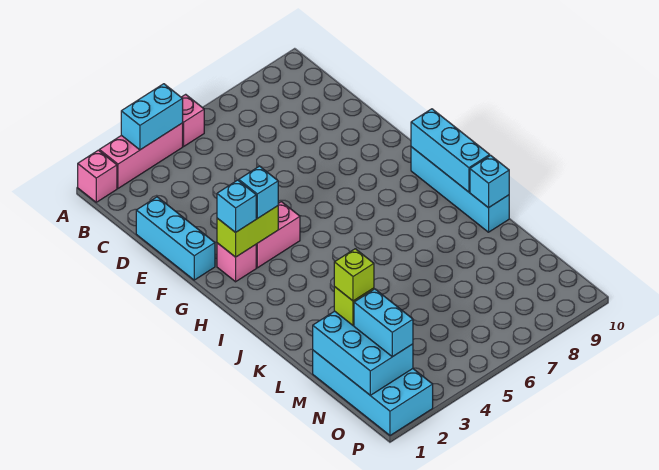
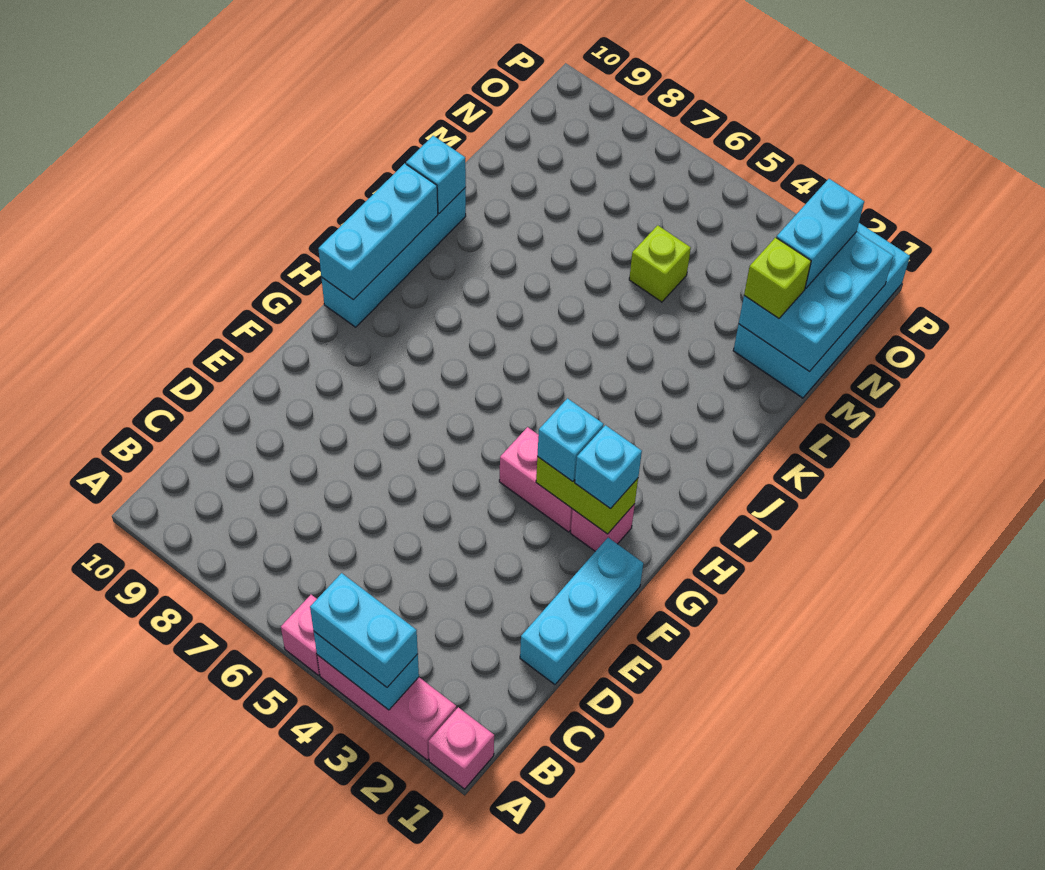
none -> cyan 1x2 brick [310,573,418,687]
lime 1x1 brick [334,249,374,301] -> lime 1x1 brick moved to [629,225,691,302]

